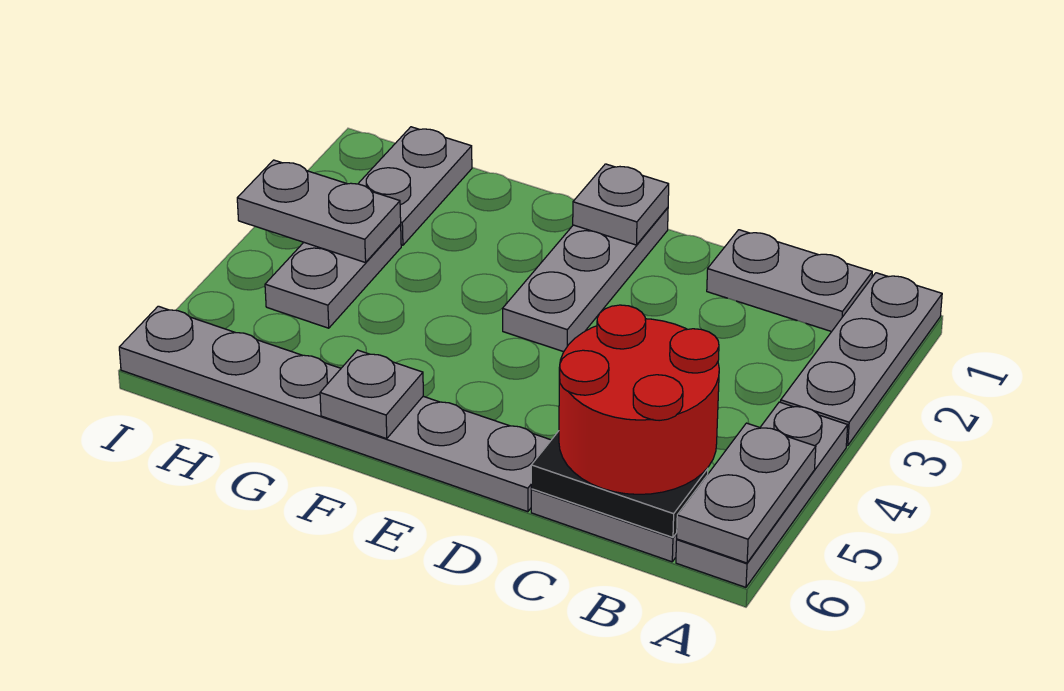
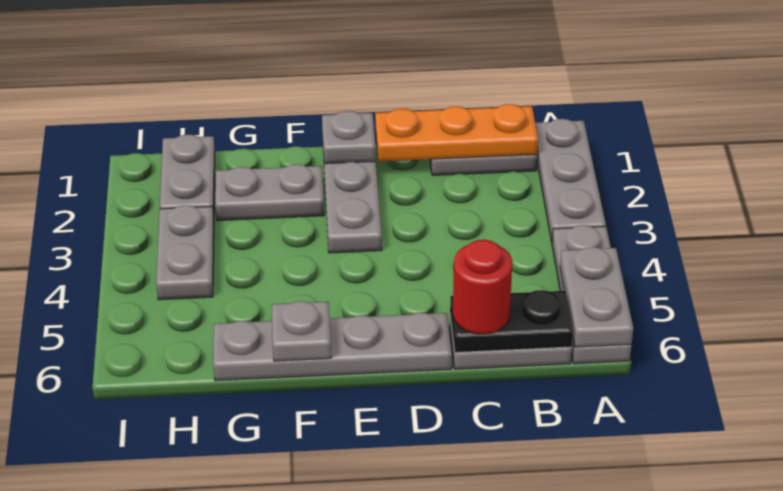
none -> orange 1x3 plate [375,104,538,161]
red 2x2 round brick [559,305,719,494] -> red 1x1 round brick [453,240,512,334]
grey 1x6 plate [119,306,551,512] -> grey 1x4 plate [213,313,452,381]
grey 1x2 plate [237,160,401,263] -> grey 1x2 plate moved to [215,164,324,221]

